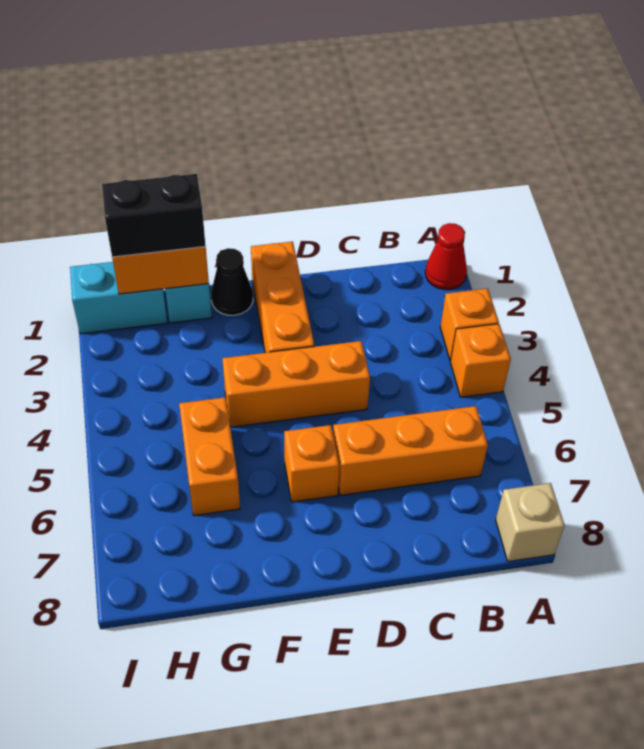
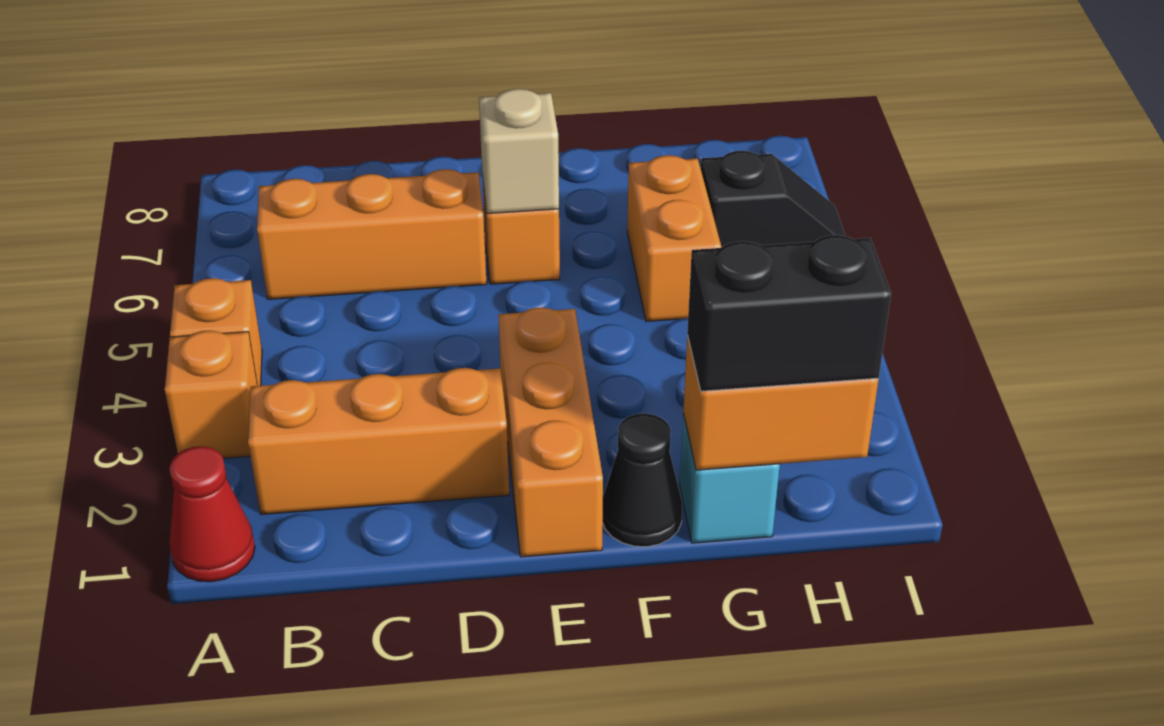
tan 1x1 brick [496,483,565,562] -> tan 1x1 brick moved to [479,89,559,214]
orange 1x3 brick [222,341,370,427] -> orange 1x3 brick moved to [248,368,509,515]
cyan 1x2 brick [70,262,167,334] -> none
none -> black 1x2 slope [701,151,846,248]

